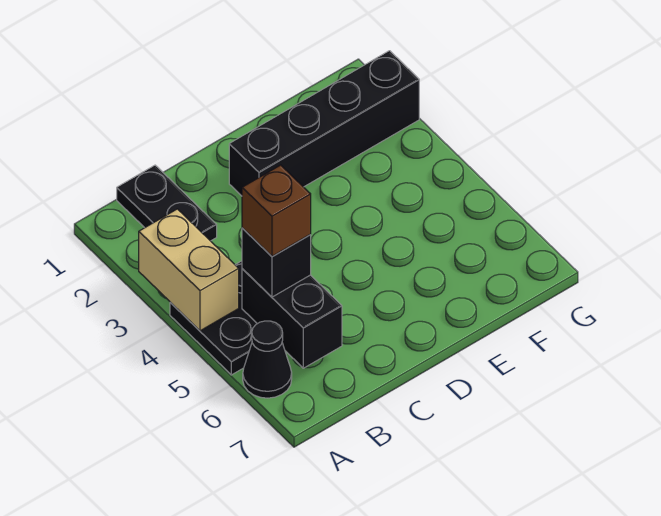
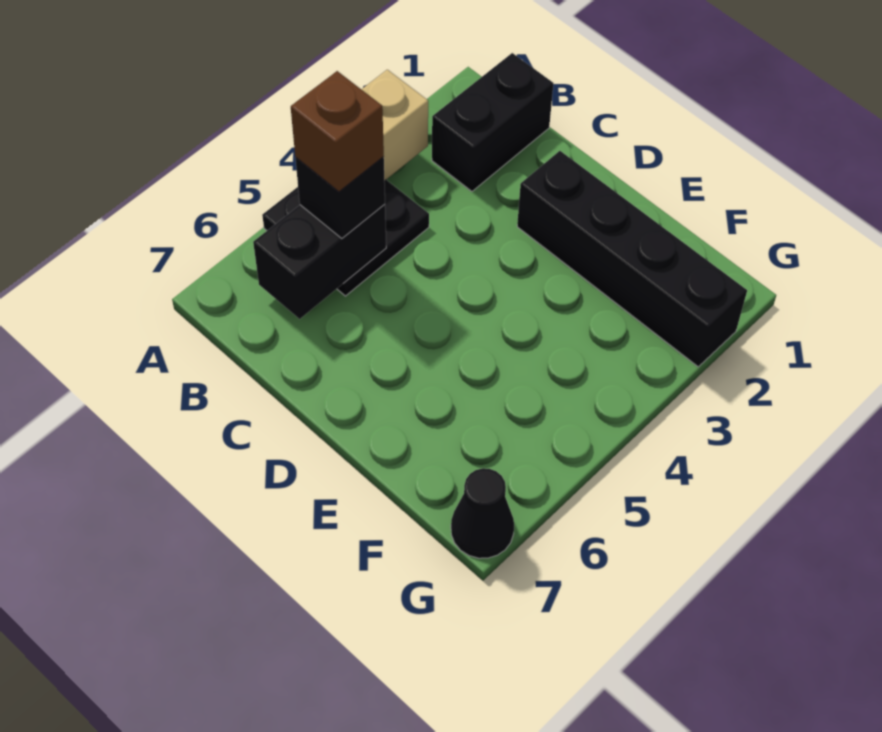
black 1x1 cone [243,321,292,398] -> black 1x1 cone moved to [451,468,514,558]
black 1x2 plate [117,165,217,241] -> black 1x2 brick [432,53,554,191]

